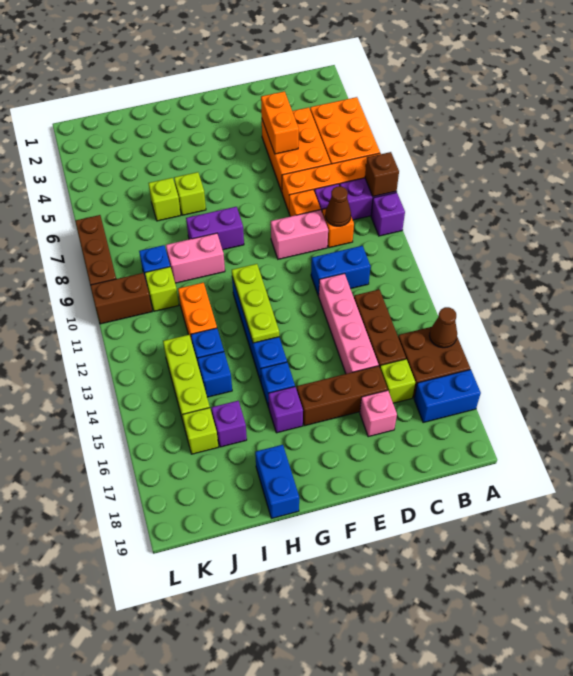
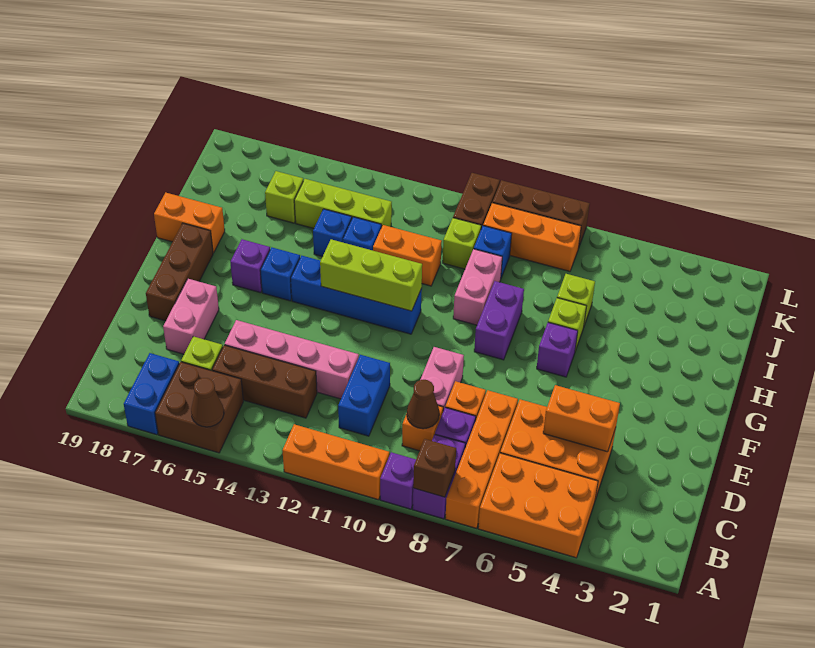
none -> orange 1x3 brick [282,424,389,500]
brown 1x3 brick [297,366,388,426] -> brown 1x3 brick moved to [146,223,213,321]
pink 1x1 brick [360,390,397,437] -> pink 1x2 brick [163,279,219,354]
lime 1x3 plate [232,264,279,343] -> lime 1x3 brick [320,239,422,311]
blue 1x2 brick [255,445,299,518] -> orange 1x2 brick [154,193,225,253]
purple 1x1 brick [211,401,247,447] -> purple 1x1 brick moved to [537,323,578,377]
none -> orange 1x3 brick [483,203,581,271]

